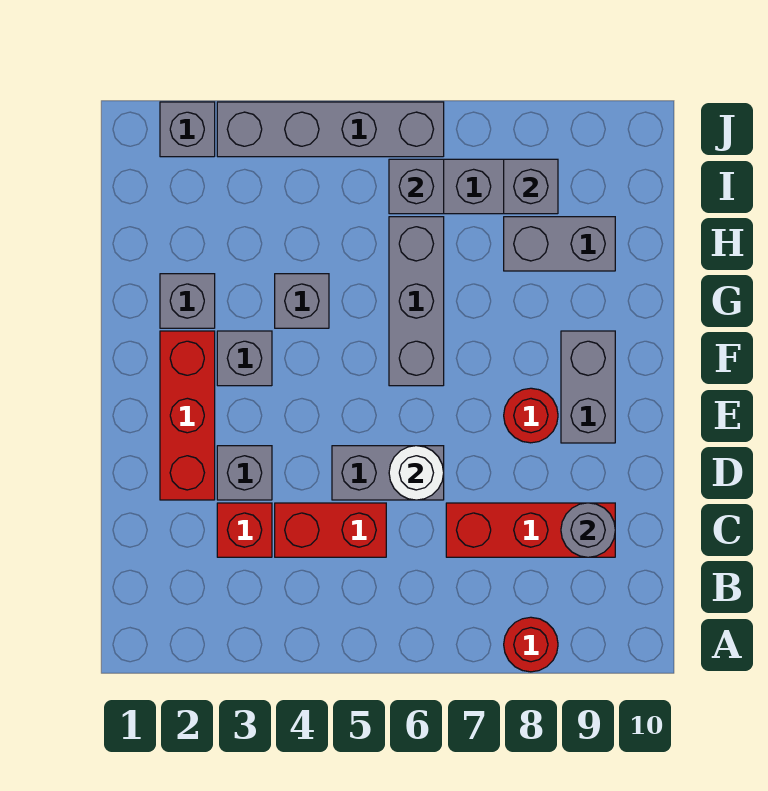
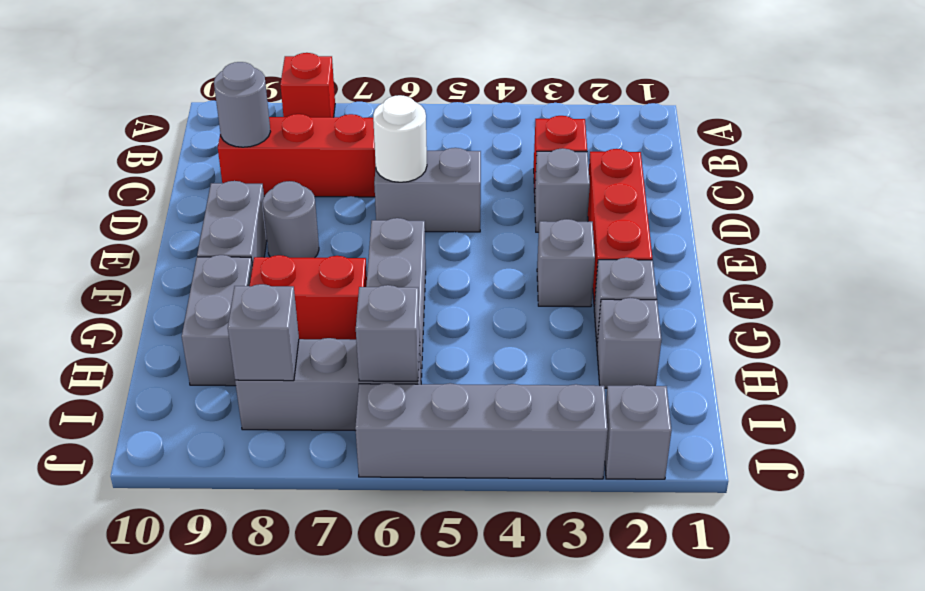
red 1x1 round brick [504,617,558,672] -> red 1x1 brick [280,53,335,117]
red 1x2 brick [275,503,386,557] -> red 1x2 brick moved to [250,255,367,340]
red 1x1 round brick [504,388,558,443] -> grey 1x1 round brick [263,181,319,258]
grey 1x1 brick [275,274,329,328] -> grey 1x1 brick moved to [597,298,661,388]
grey 1x2 brick [504,217,615,271] -> grey 1x2 brick turned to [182,255,252,386]

